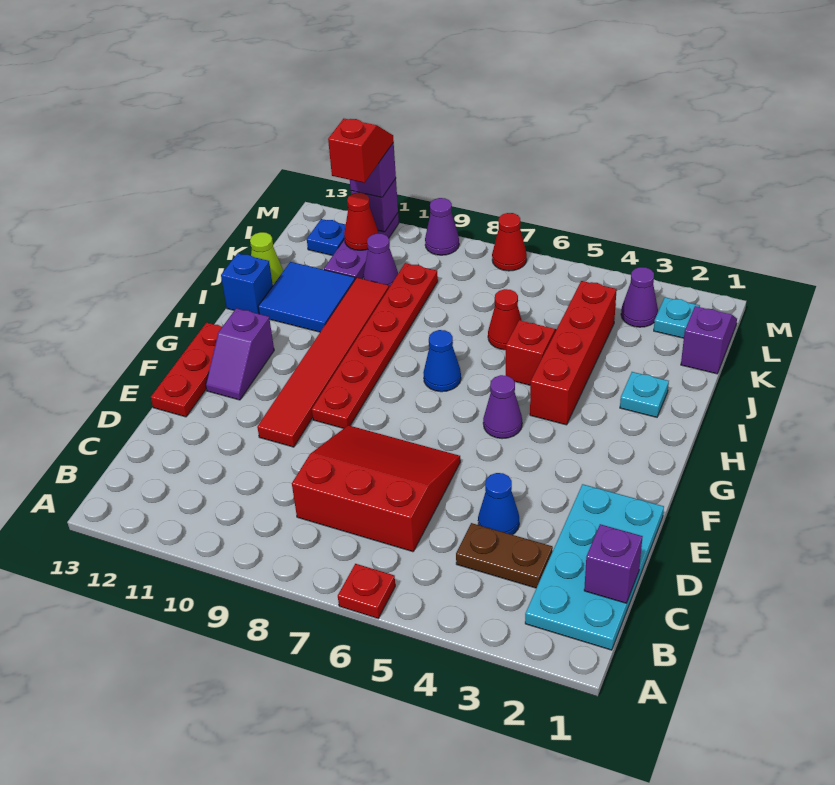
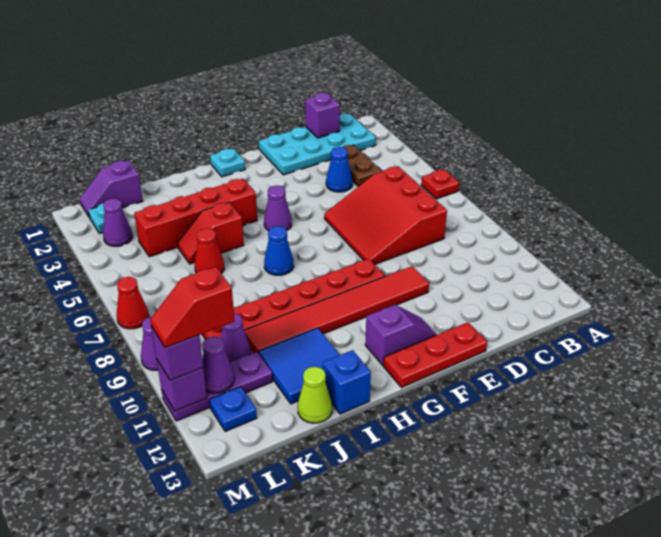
cyan 1x1 plate [620,372,669,417] -> cyan 1x1 plate moved to [210,149,245,177]
red 1x1 cone [344,193,378,250] -> purple 1x1 cone [202,337,234,393]

